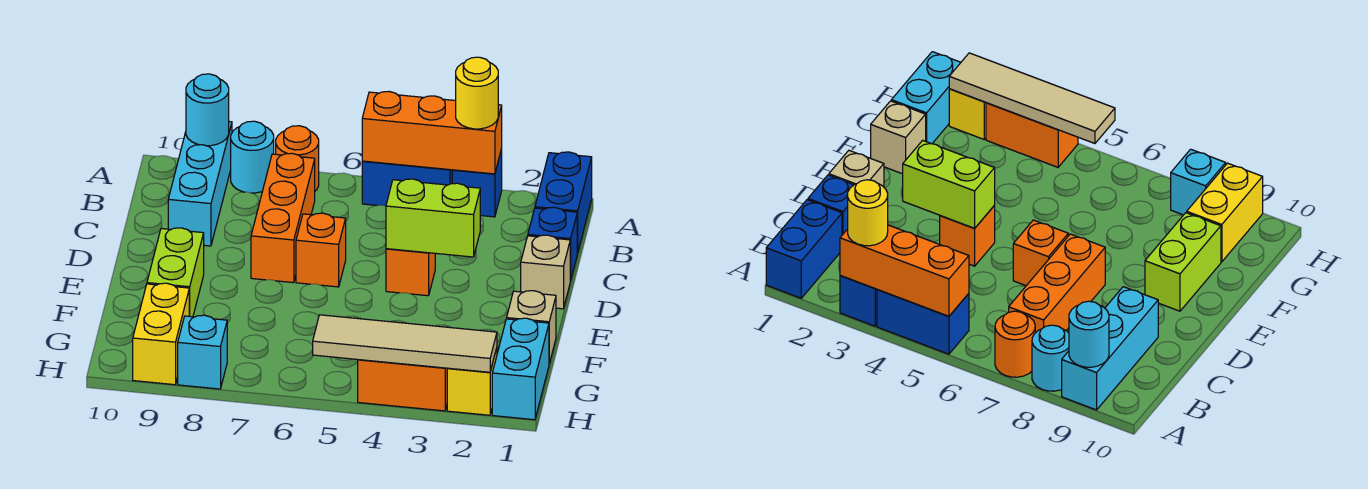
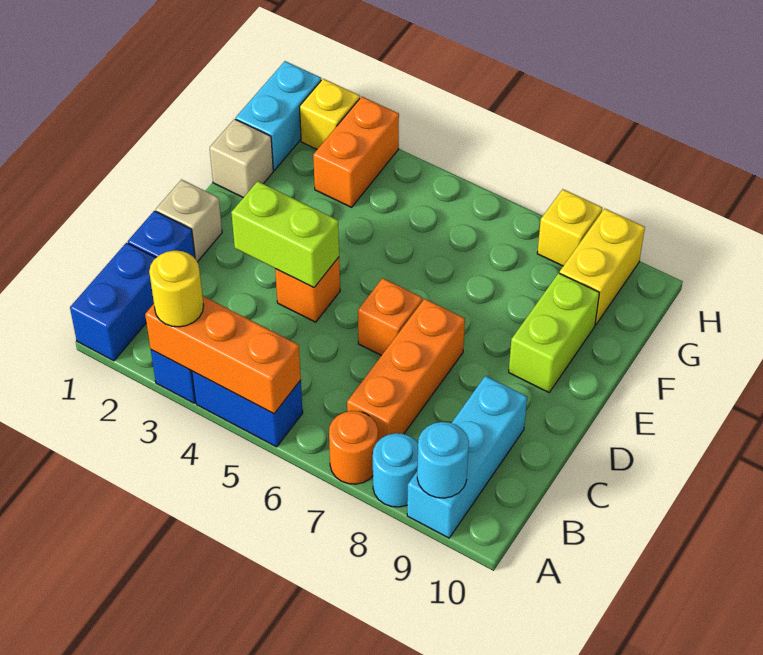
tan 1x4 tile [313,315,497,372] -> none
orange 1x2 brick [358,360,447,411] -> orange 1x2 brick turned to [313,97,399,207]
cyan 1x1 brick [178,315,227,389] -> yellow 1x1 brick [537,189,602,266]

